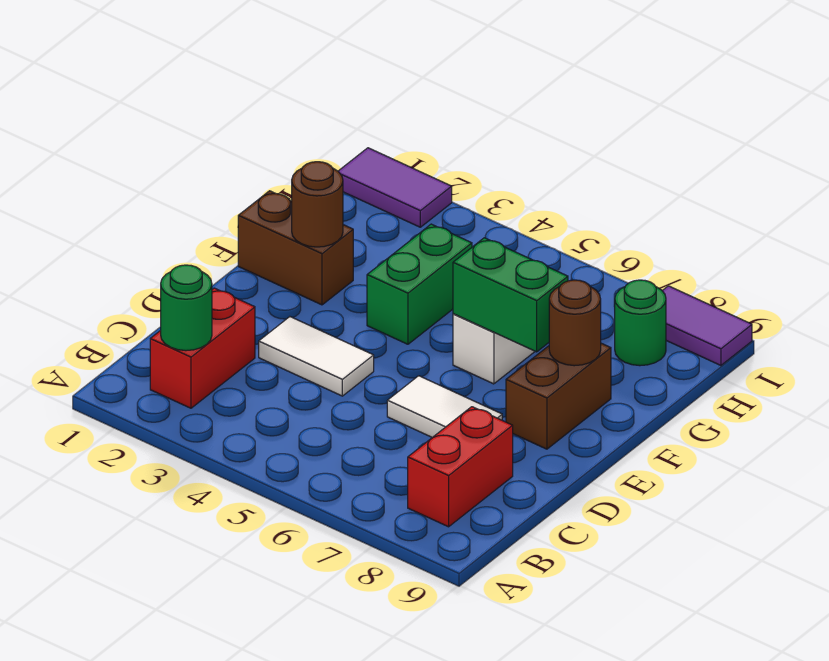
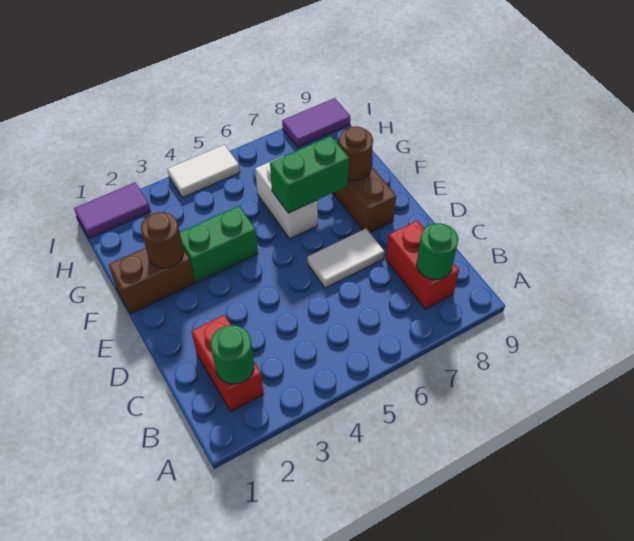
white 1x2 tile [259,317,374,396] -> white 1x2 tile moved to [167,145,240,198]
green 1x2 brick [367,224,472,344] -> green 1x2 brick turned to [180,206,258,282]
green 1x1 round brick [615,280,666,366] -> green 1x1 round brick moved to [417,223,458,279]

